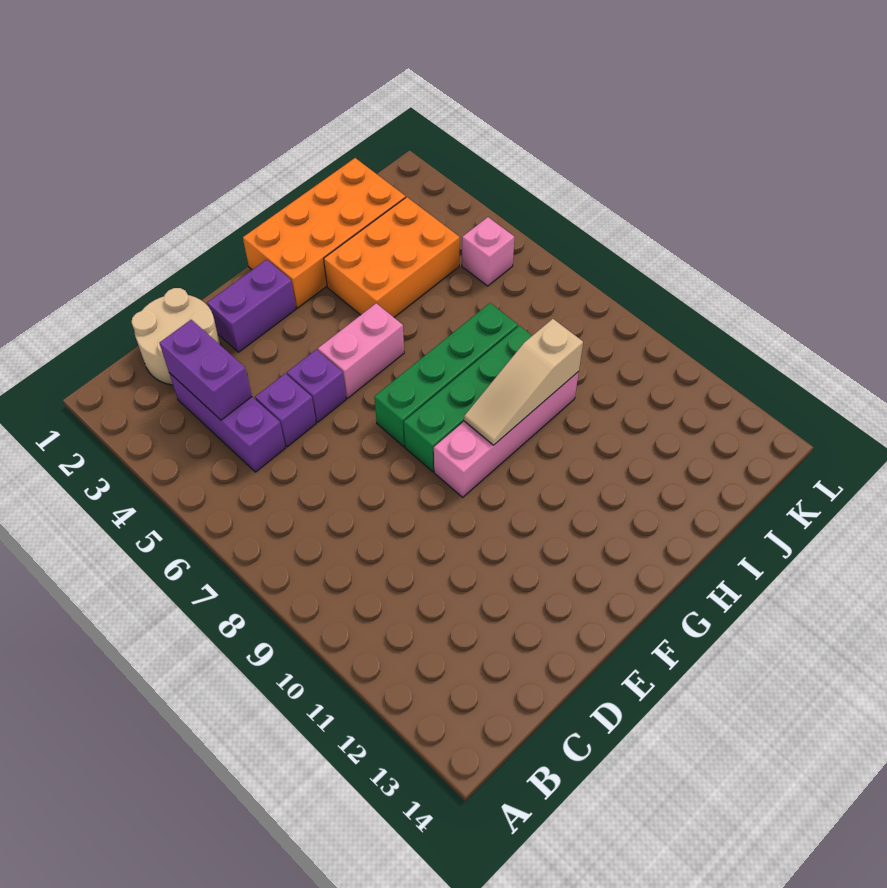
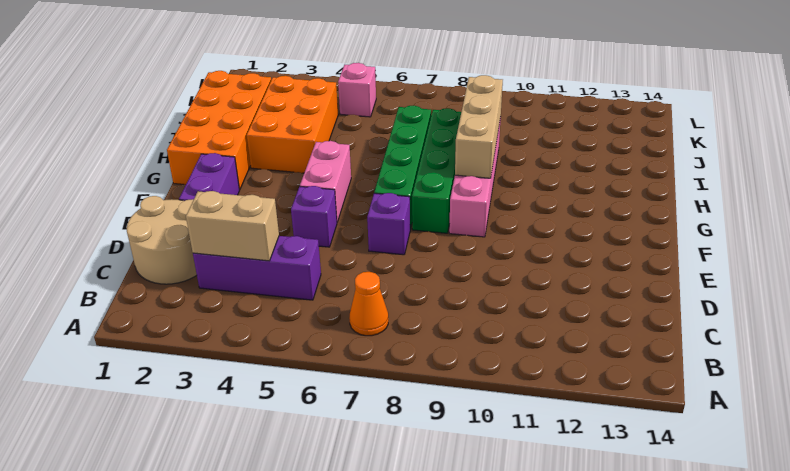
none -> orange 1x1 cone [349,272,388,336]
purple 1x2 brick [160,320,252,420] -> tan 1x2 brick [186,191,279,261]
purple 1x1 brick [255,374,316,447] -> purple 1x1 brick moved to [367,193,410,255]
tan 1x3 slope [464,319,583,445] -> tan 1x3 brick [455,75,503,178]

